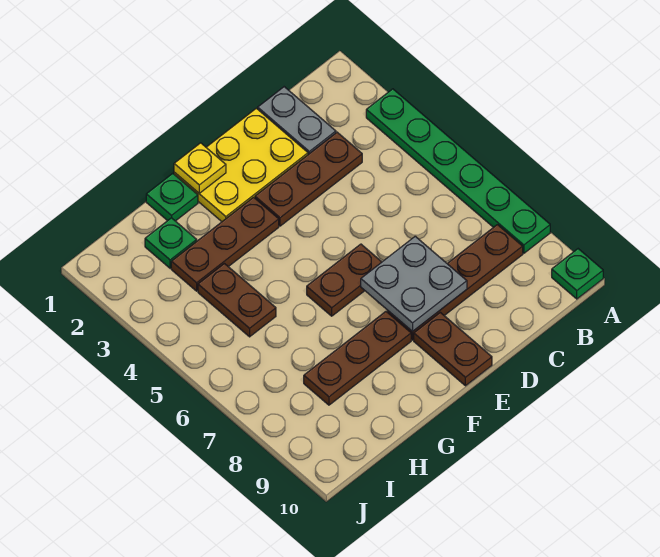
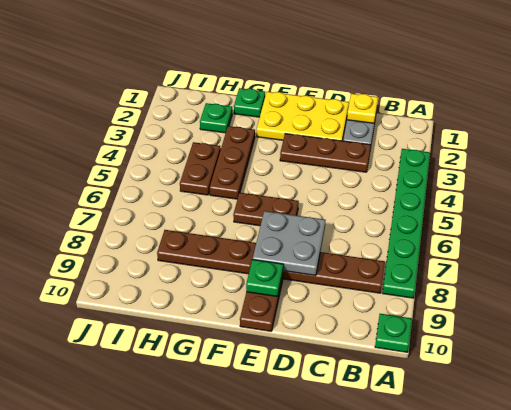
none -> green 1x1 plate [246,259,283,297]
yellow 1x1 plate [174,143,226,193] -> yellow 1x1 plate moved to [347,94,378,123]
brown 1x3 plate [171,197,279,291] -> brown 1x3 plate turned to [210,126,255,199]

